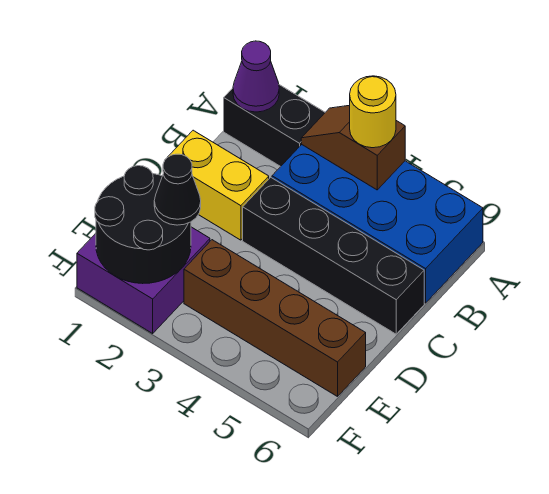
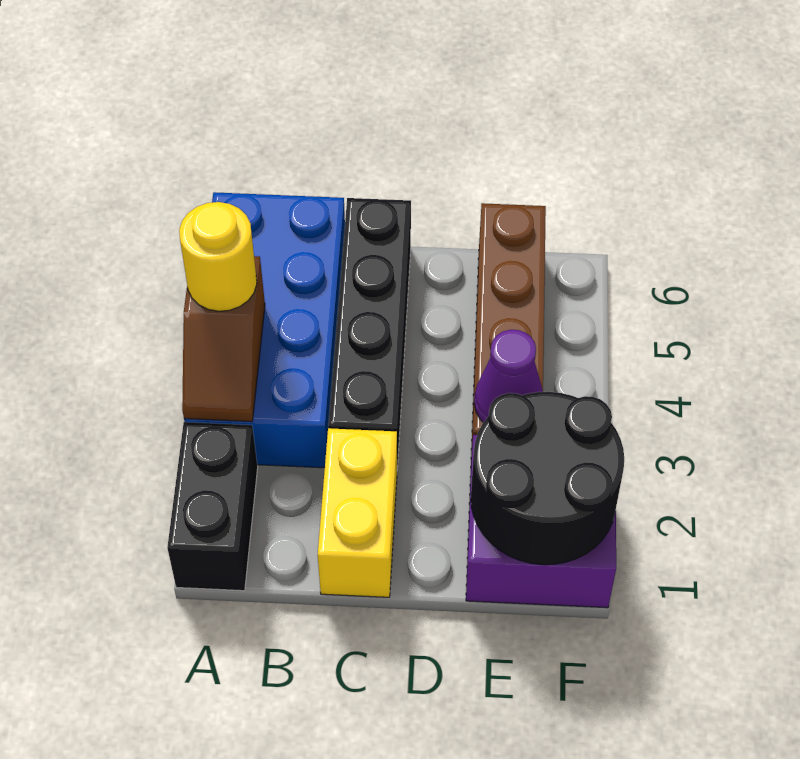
purple 1x1 cone [233,41,279,112] -> purple 1x1 cone moved to [474,330,543,422]
black 1x1 cone [154,154,201,225] -> none

